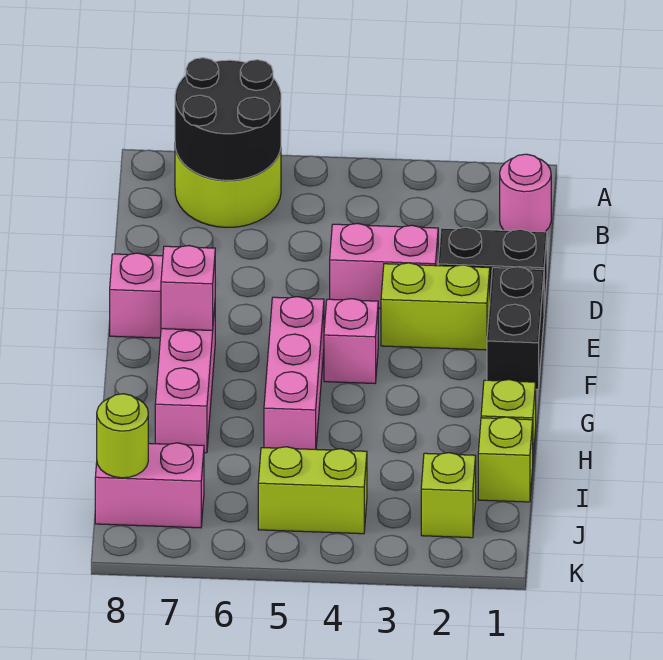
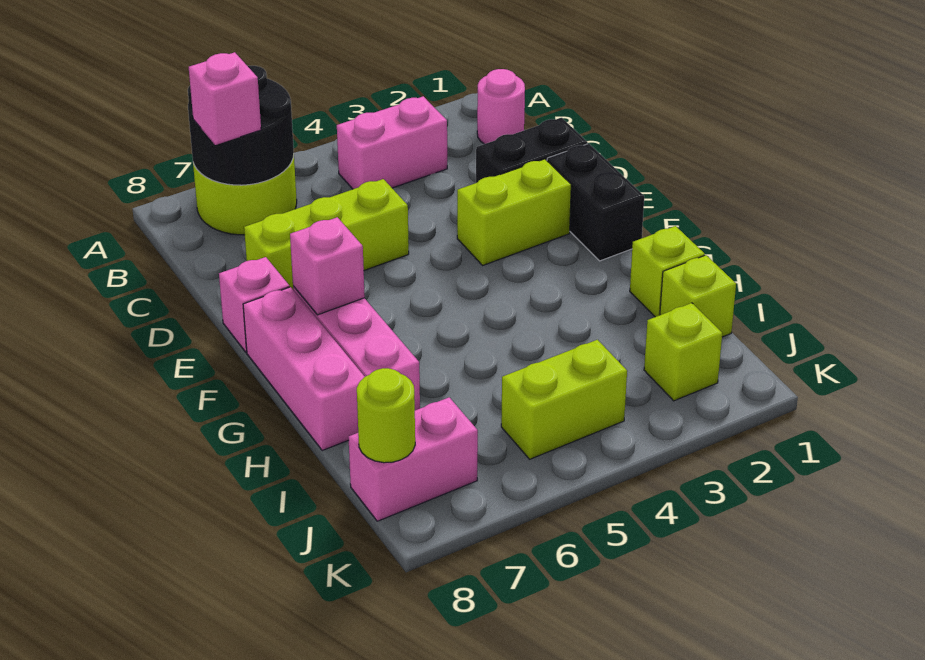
pink 1x2 brick [330,223,438,308] -> pink 1x2 brick moved to [337,96,447,189]
none -> lime 1x3 brick [244,179,409,289]
pink 1x1 brick [324,299,378,383] -> pink 1x1 brick moved to [189,52,261,145]
pink 1x3 brick [264,297,324,449] -> pink 1x3 brick moved to [243,287,365,450]

